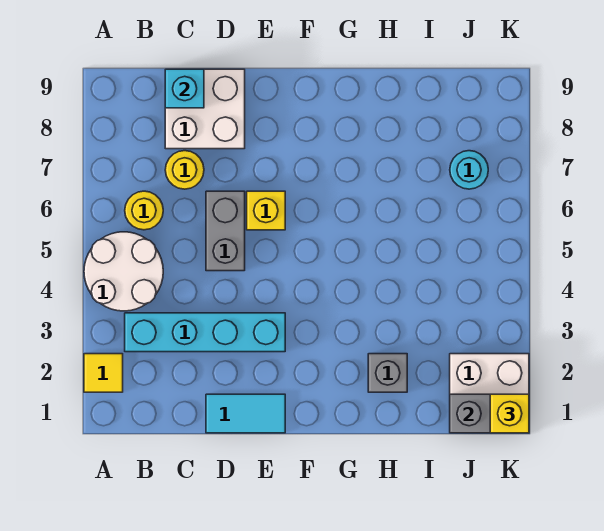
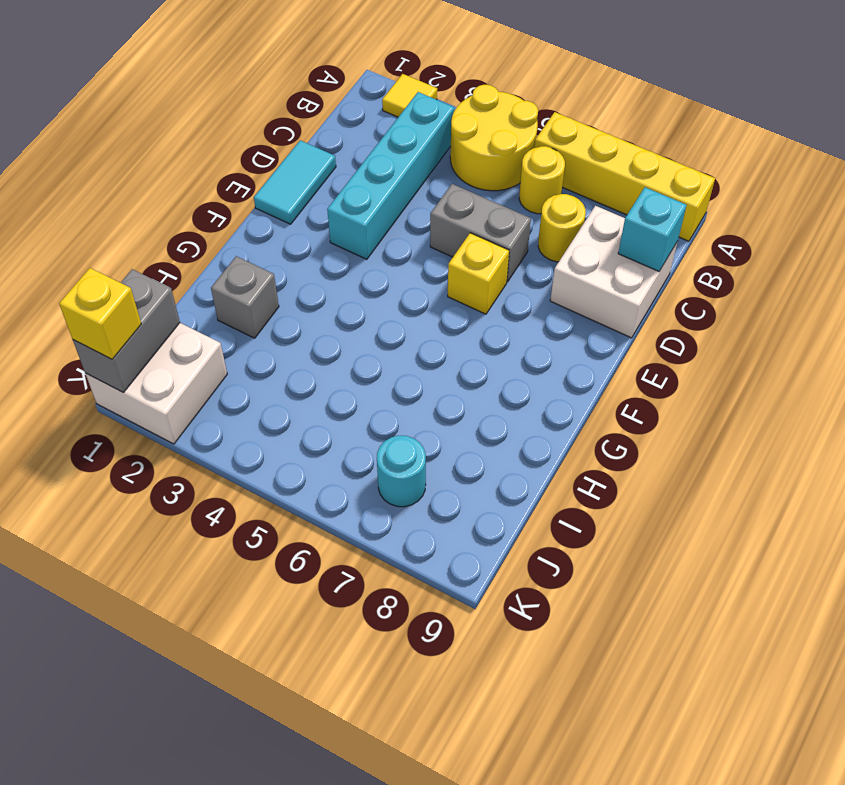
white 2x2 round brick [84,232,163,311] -> yellow 2x2 round brick [450,85,538,191]
none -> yellow 1x4 brick [535,112,715,241]

